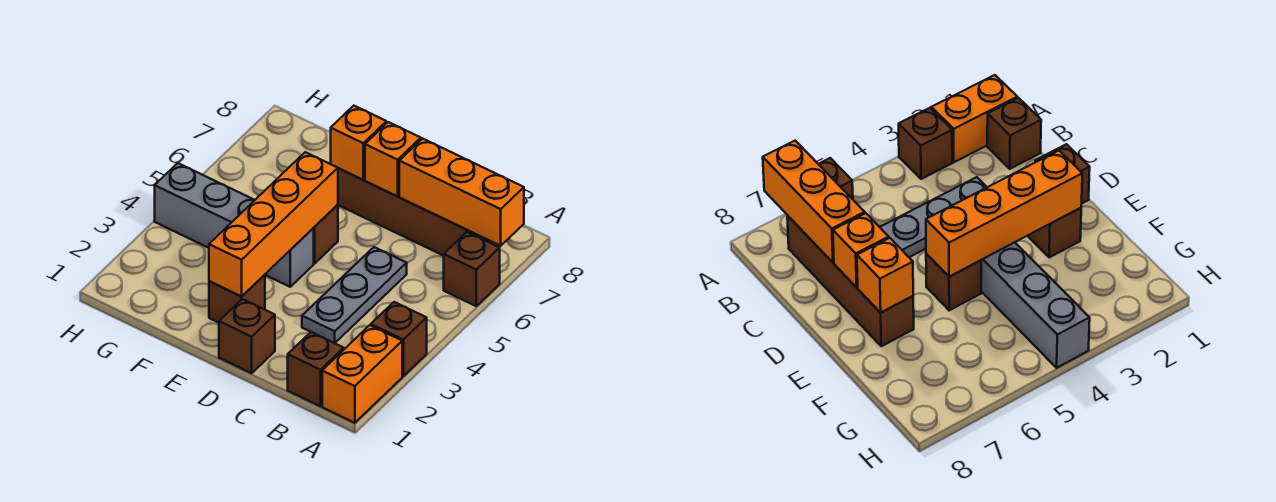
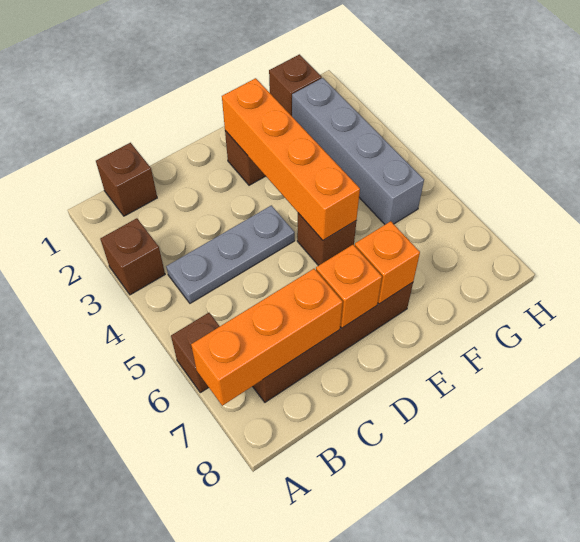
orange 1x2 brick [322,325,402,423] -> none
grey 1x3 plate [302,247,407,343] -> grey 1x3 plate turned to [166,205,295,303]
brown 1x1 brick [219,299,275,373] -> brown 1x1 brick moved to [269,54,322,116]
grey 1x4 brick [155,163,314,287] -> grey 1x4 brick turned to [292,78,424,224]

